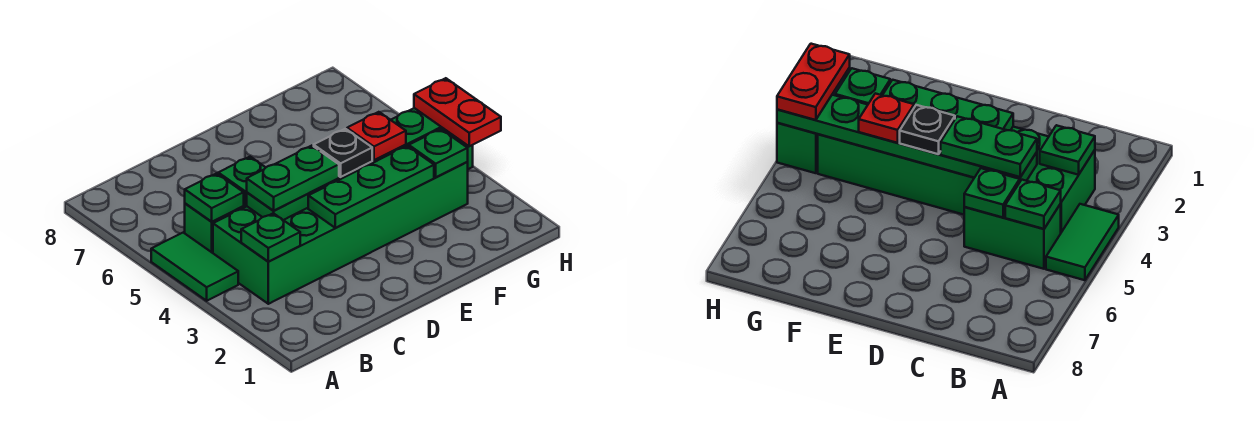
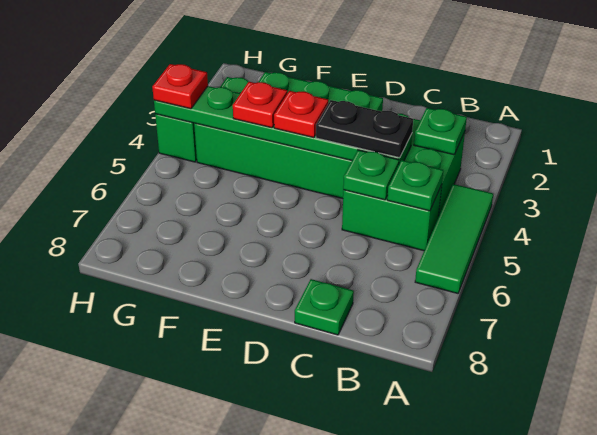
green 1x2 tile [151,233,238,301] -> green 1x3 tile [415,184,493,293]
green 1x2 plate [247,146,339,211] -> black 1x2 plate [316,100,413,158]
black 1x1 plate [314,129,372,177] -> red 1x1 plate [274,91,328,138]
green 1x1 plate [409,129,468,177] -> green 1x1 plate moved to [295,279,354,335]
red 1x2 plate [414,78,501,146] -> red 1x1 plate [152,64,208,109]

